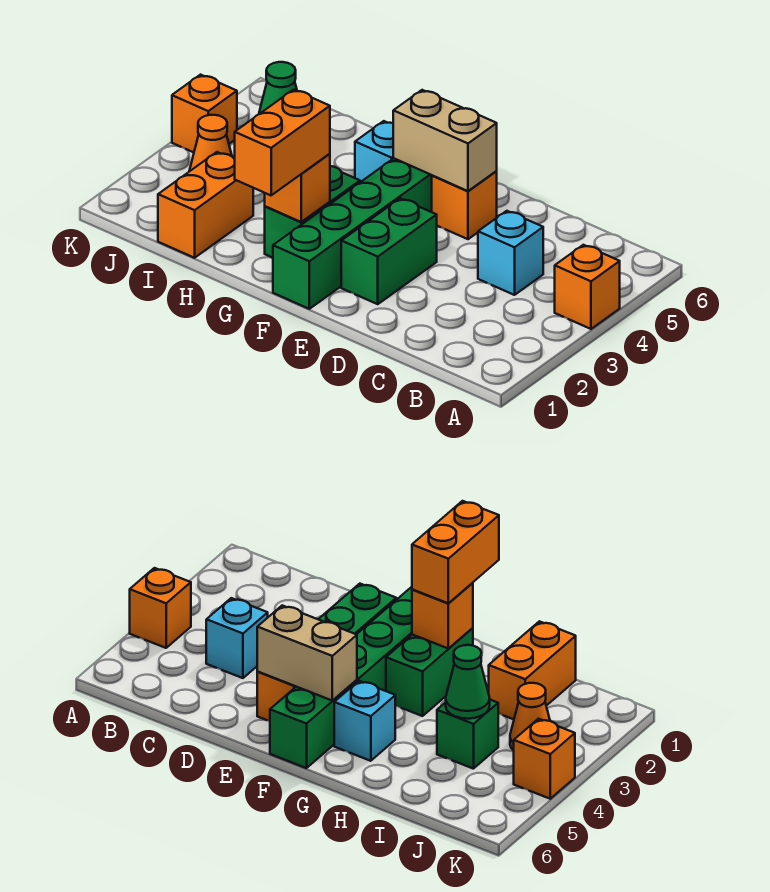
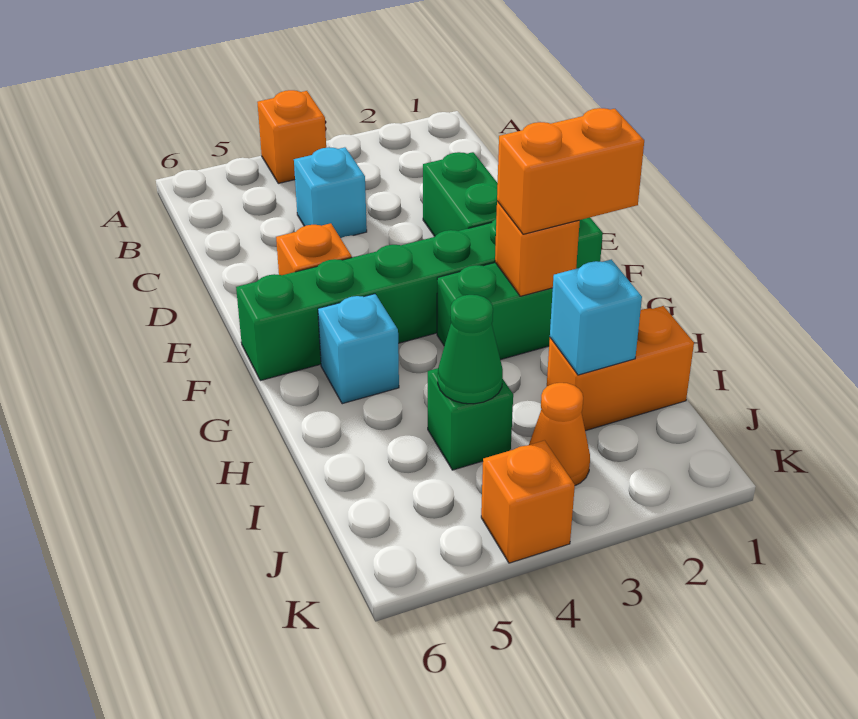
green 1x2 brick [341,198,437,304] -> green 1x2 brick turned to [423,152,498,236]
tan 1x2 brick [393,90,497,191] -> none
none -> cyan 1x1 brick [550,259,642,375]

